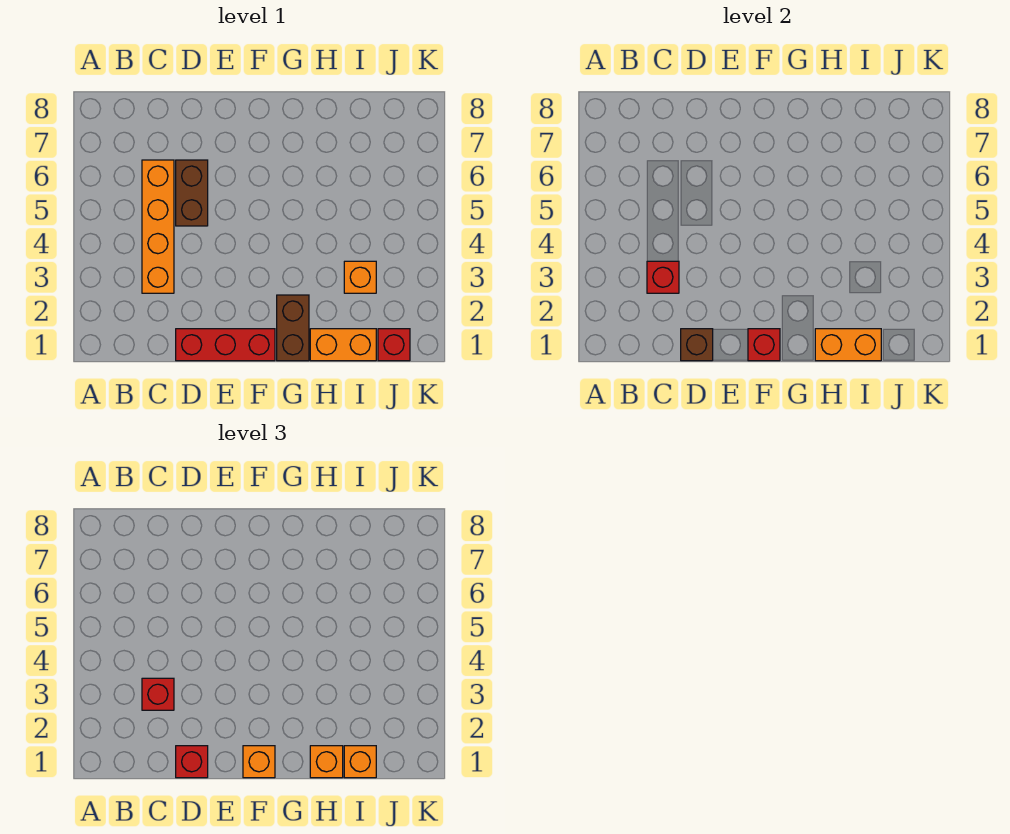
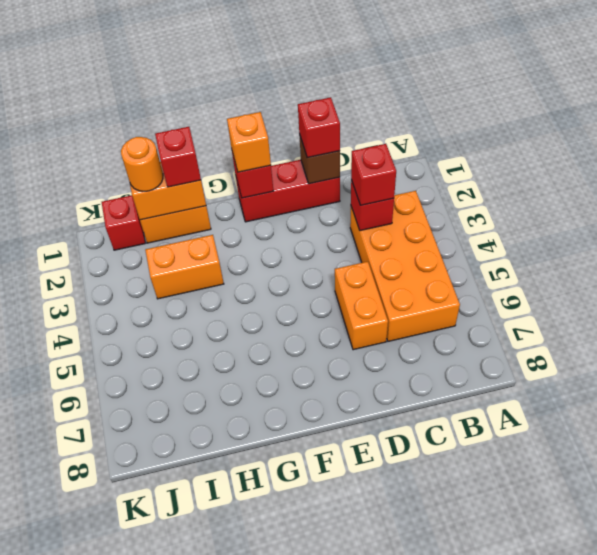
orange 1x4 brick [142,160,174,293] -> orange 2x4 brick [350,191,460,341]
brown 1x2 brick [176,160,208,226] -> orange 1x2 brick [335,262,388,350]
brown 1x2 brick [277,295,309,361] -> none
orange 1x1 brick [310,746,343,778] -> red 1x1 brick [155,127,201,187]
orange 1x1 brick [344,746,376,778] -> orange 1x1 round brick [121,137,163,191]
orange 1x1 brick [344,261,376,293] -> orange 1x2 brick [145,235,224,299]

